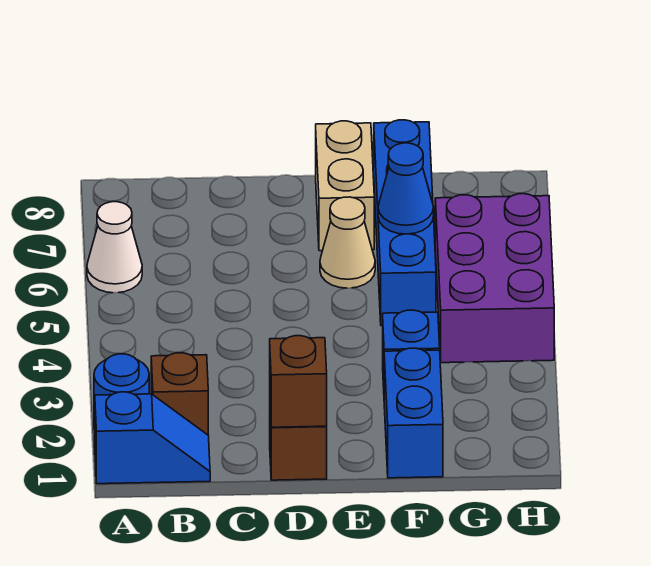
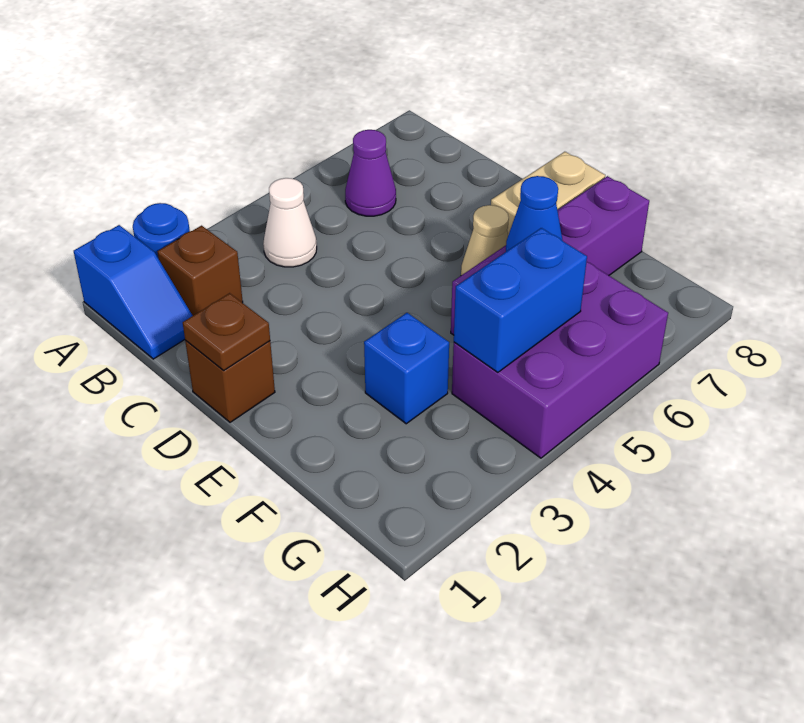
white 1x1 cone [87,202,142,293] -> white 1x1 cone moved to [263,178,317,267]
none -> purple 1x1 cone [345,130,396,216]
brown 1x1 brick [270,336,327,427] -> brown 1x1 plate [183,293,270,370]
blue 1x2 brick [384,348,443,478] -> blue 1x2 brick moved to [454,228,587,372]
blue 1x4 brick [373,120,436,326] -> purple 1x4 brick [451,176,649,335]

